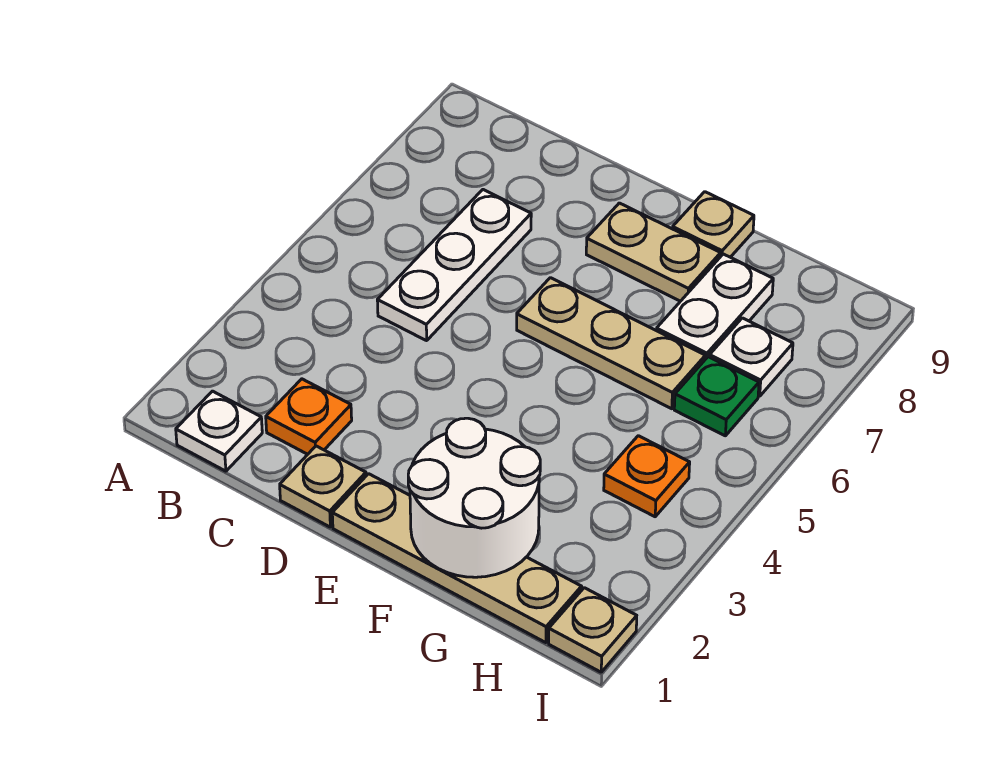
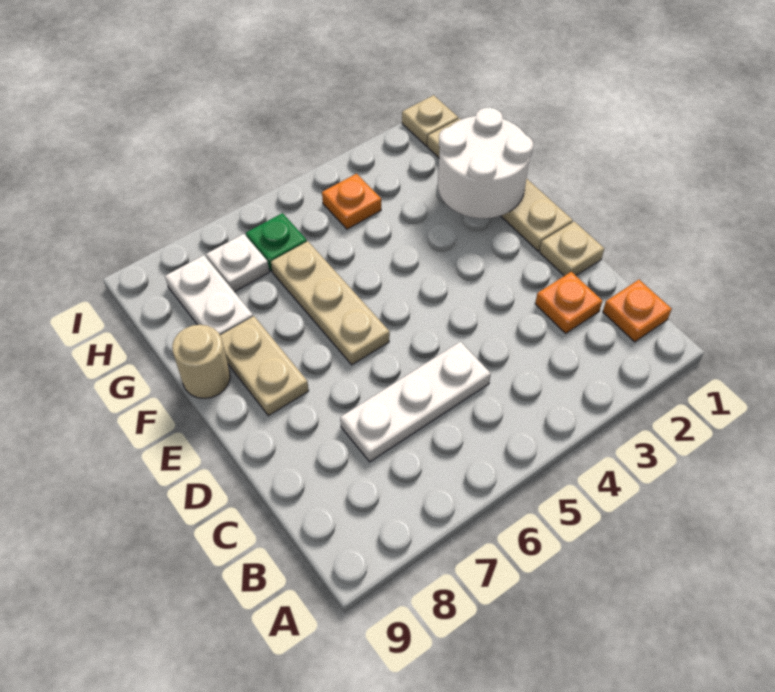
white 1x1 plate [176,391,262,471] -> orange 1x1 plate [603,280,672,342]
tan 1x1 plate [673,192,754,257] -> tan 1x1 round brick [172,325,230,399]
white 1x2 plate [656,254,773,359] -> white 1x2 plate turned to [165,255,253,335]

